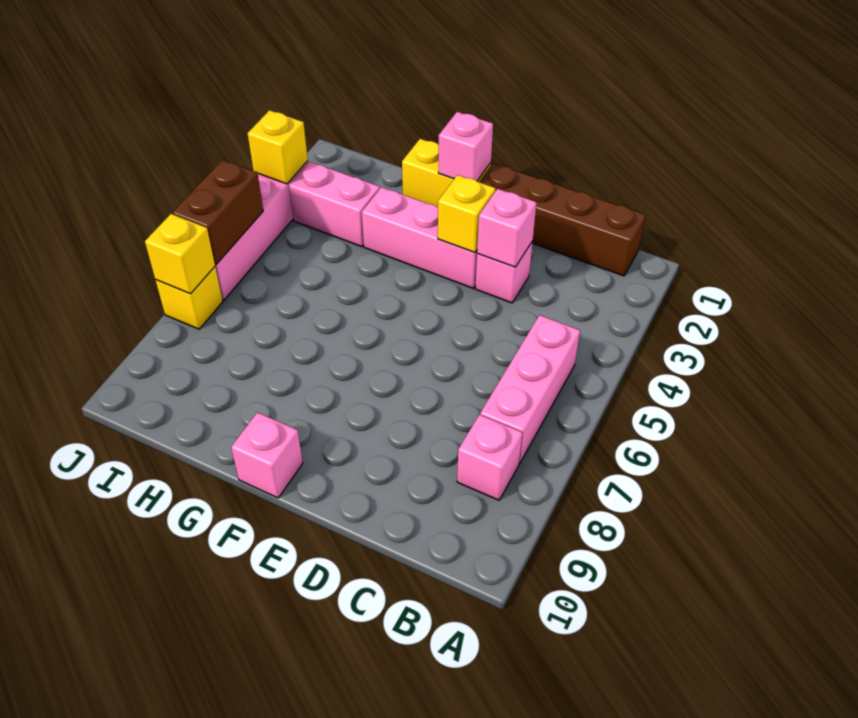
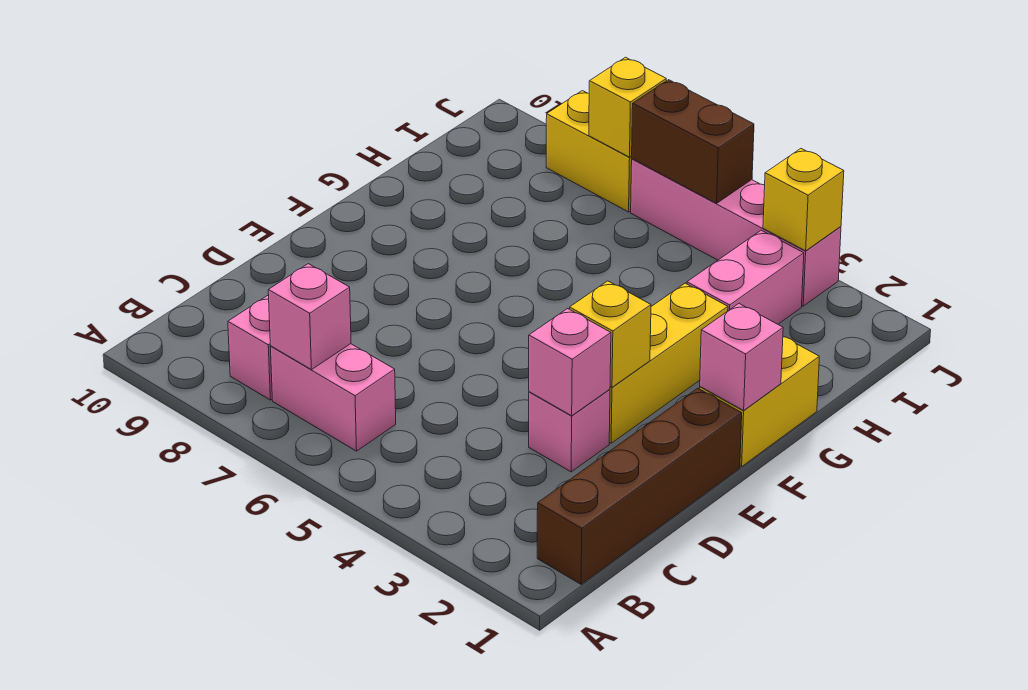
pink 1x3 brick [480,315,580,464] -> pink 1x2 brick [270,344,396,451]
pink 1x3 brick [362,187,477,288] -> yellow 1x3 brick [609,283,728,443]
pink 1x1 brick [231,412,303,498] -> pink 1x1 brick moved to [268,264,351,370]
yellow 1x1 brick [156,267,223,329] -> yellow 1x2 brick [546,91,632,212]

